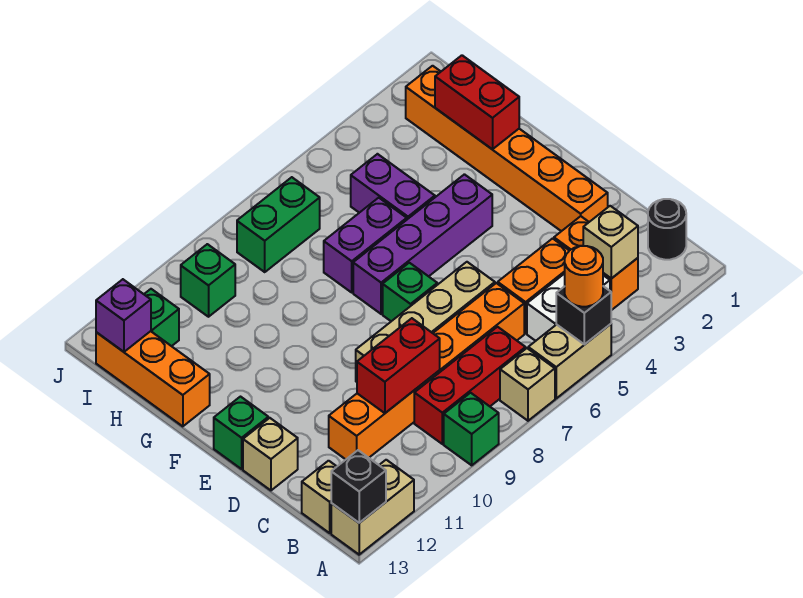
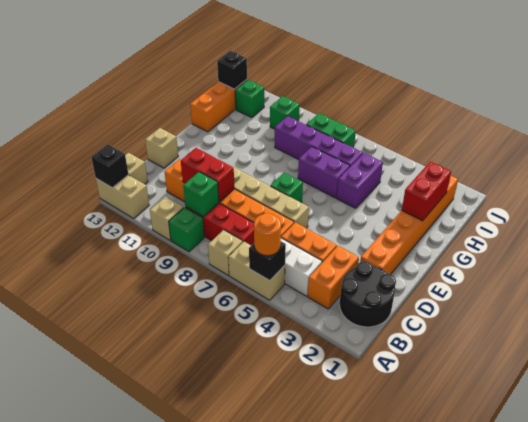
black 1x1 round brick [648,199,686,260] -> black 2x2 round brick [340,261,396,327]
tan 1x1 brick [583,206,638,279] -> tan 1x1 brick moved to [150,197,184,240]
green 1x1 brick [214,397,268,469] -> green 1x1 brick moved to [183,172,219,217]
purple 1x4 brick [353,174,492,314] -> purple 1x4 brick moved to [275,116,363,166]
purple 1x1 brick [96,279,151,352] -> black 1x1 brick [217,51,247,89]

